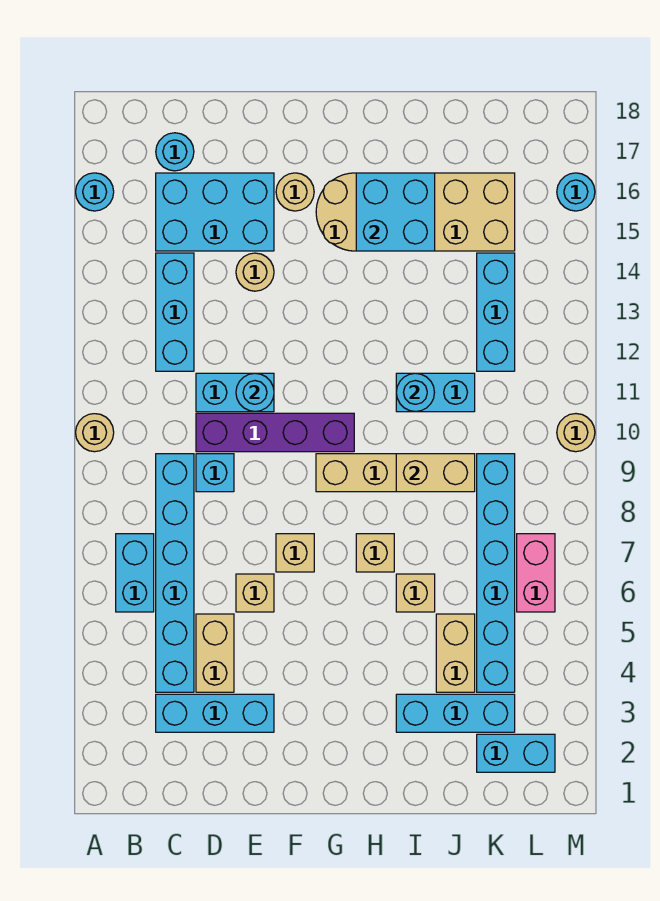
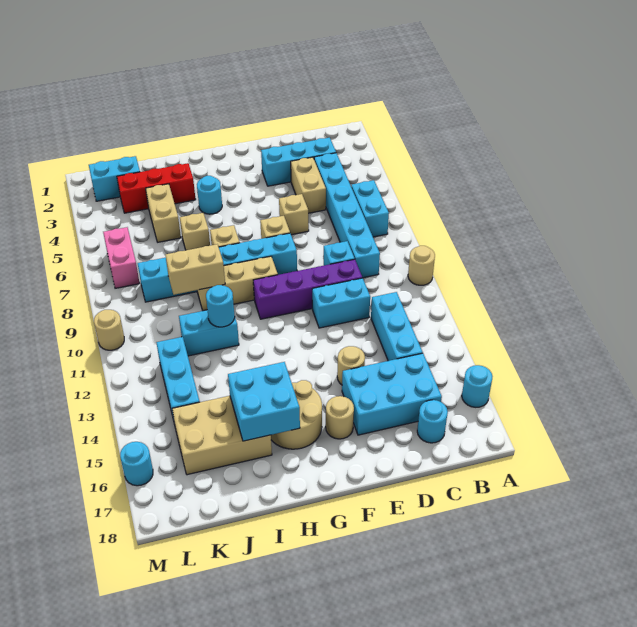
cyan 1x1 round brick [236,373,274,412] -> cyan 1x1 round brick moved to [197,176,222,214]
cyan 1x3 brick [396,694,515,732] -> red 1x3 brick [117,163,196,213]
cyan 1x6 brick [477,454,515,692] -> cyan 1x6 brick turned to [138,233,297,302]

